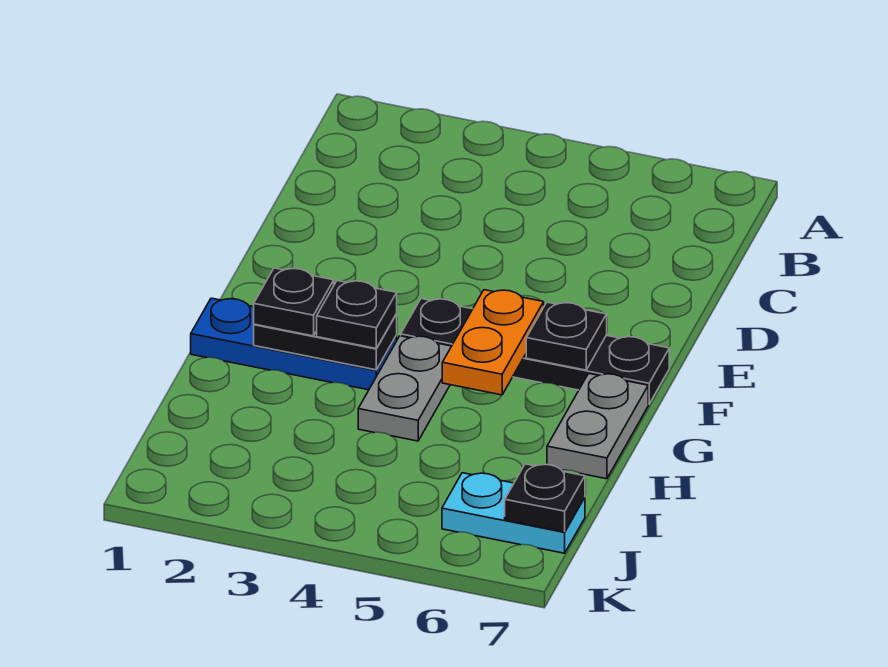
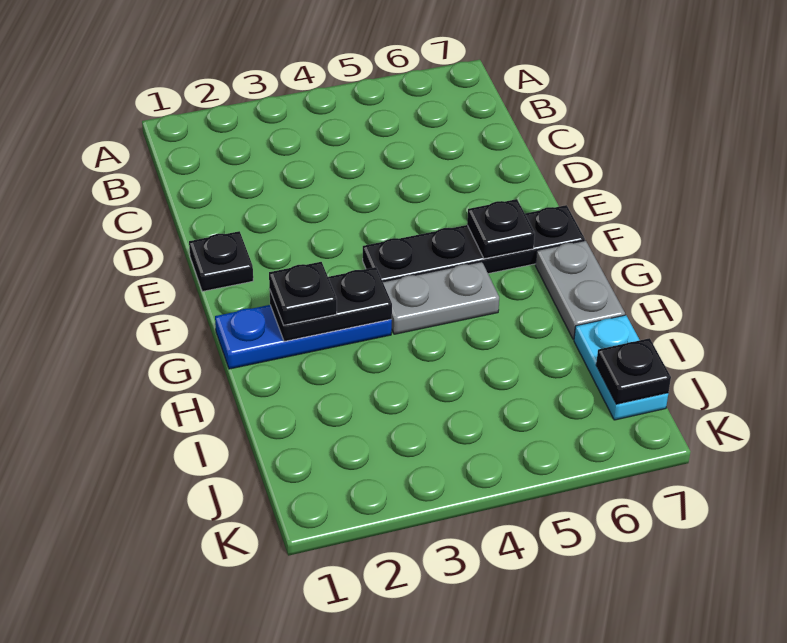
orange 1x2 plate [442,290,544,395] -> none
black 1x1 plate [317,281,397,348] -> black 1x1 plate moved to [189,231,253,292]
grey 1x2 plate [358,336,451,441] -> grey 1x2 plate turned to [383,262,499,334]
cyan 1x2 plate [442,473,585,553] -> cyan 1x2 plate turned to [574,315,668,420]

